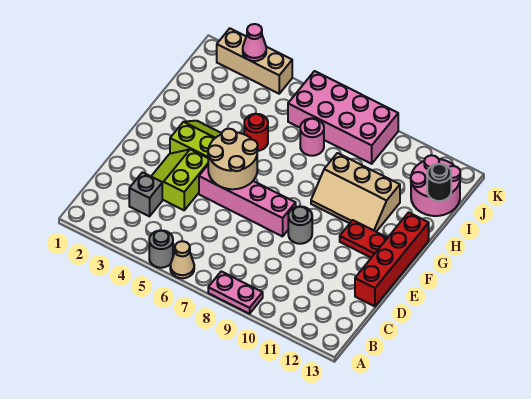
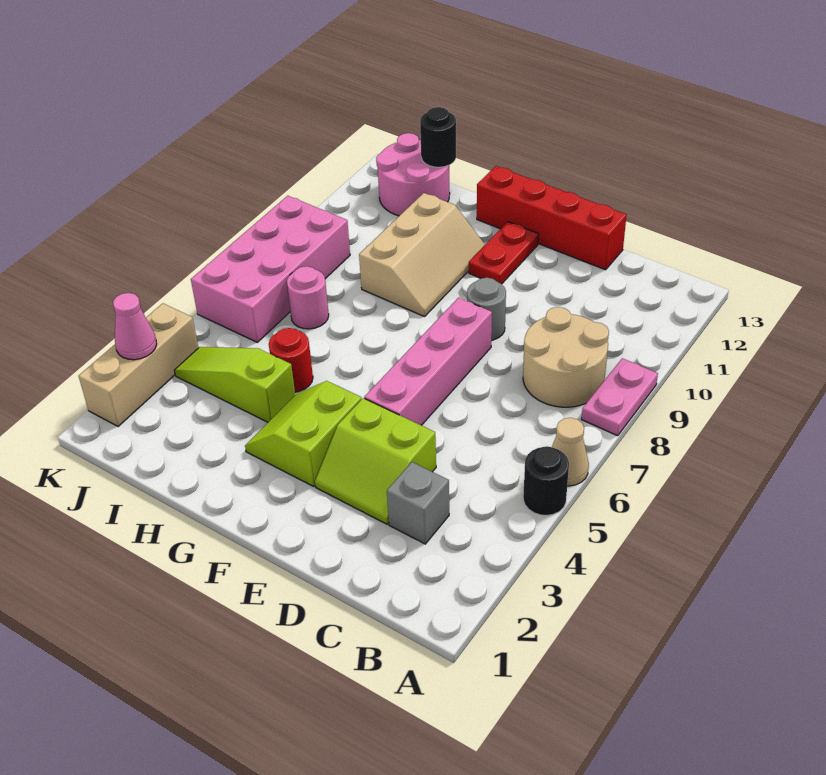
grey 1x1 round brick [149,230,173,268] -> black 1x1 round brick [523,446,569,515]
tan 2x2 round brick [208,129,258,189] -> tan 2x2 round brick moved to [523,307,609,407]
none -> lime 1x3 slope [174,347,295,422]

